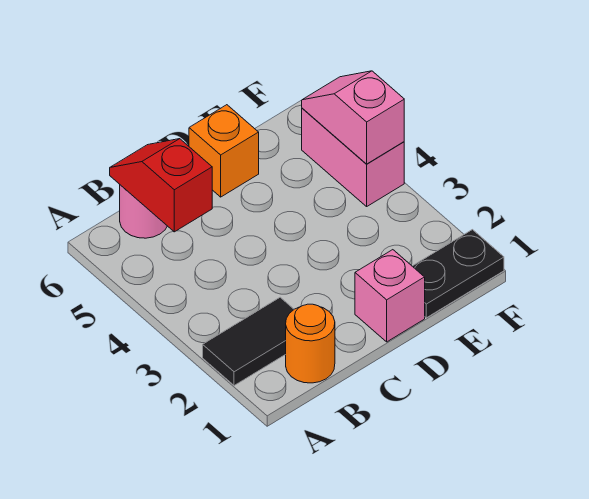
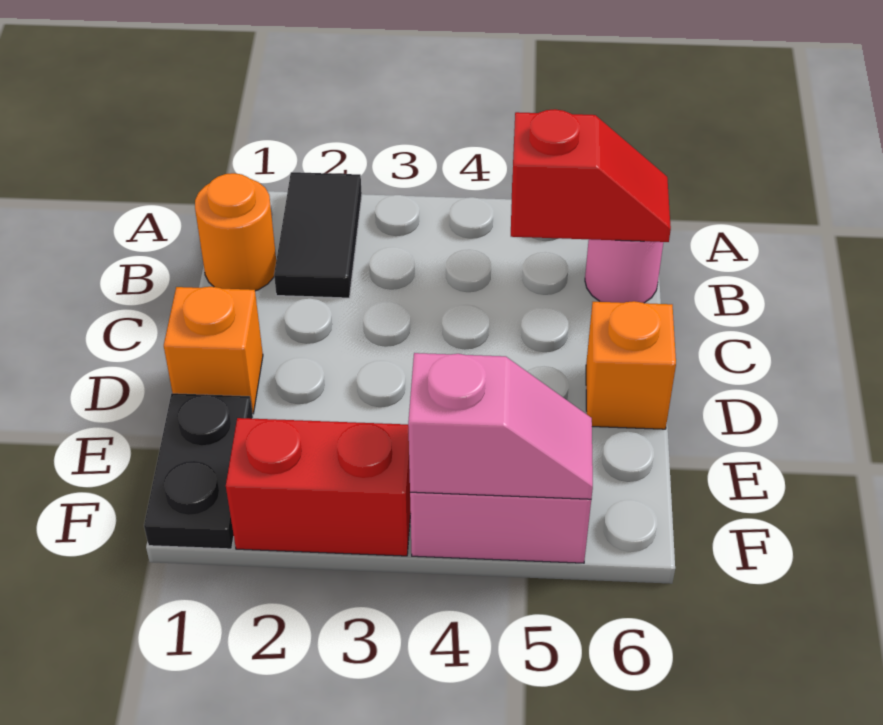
pink 1x1 brick [355,250,425,342] -> orange 1x1 brick [164,287,263,414]
none -> red 1x2 brick [226,418,411,556]

